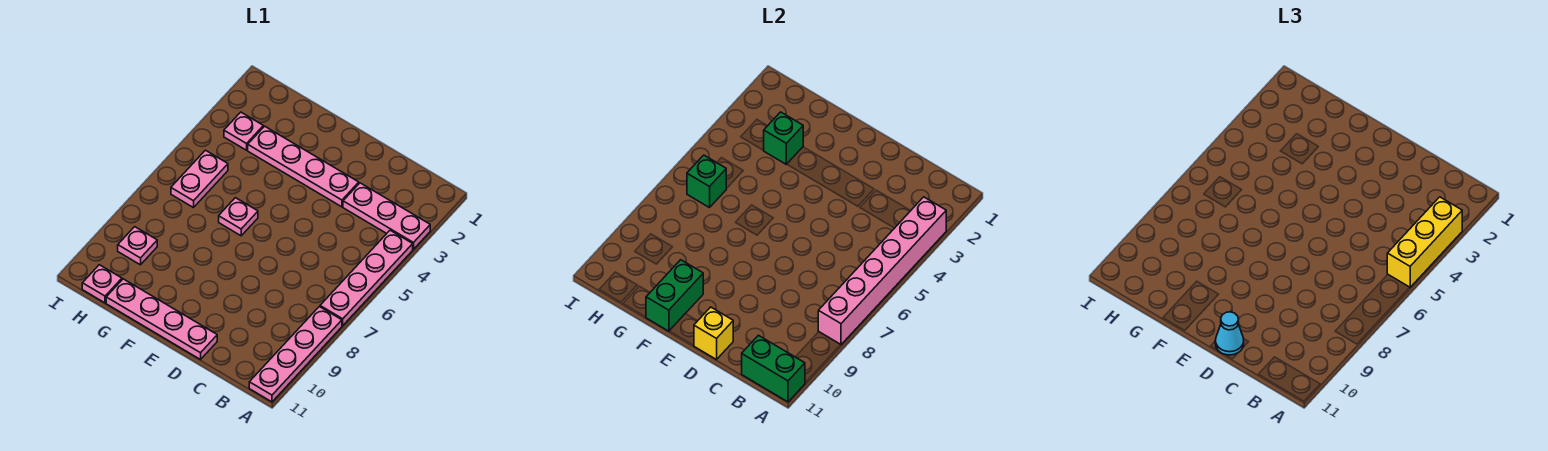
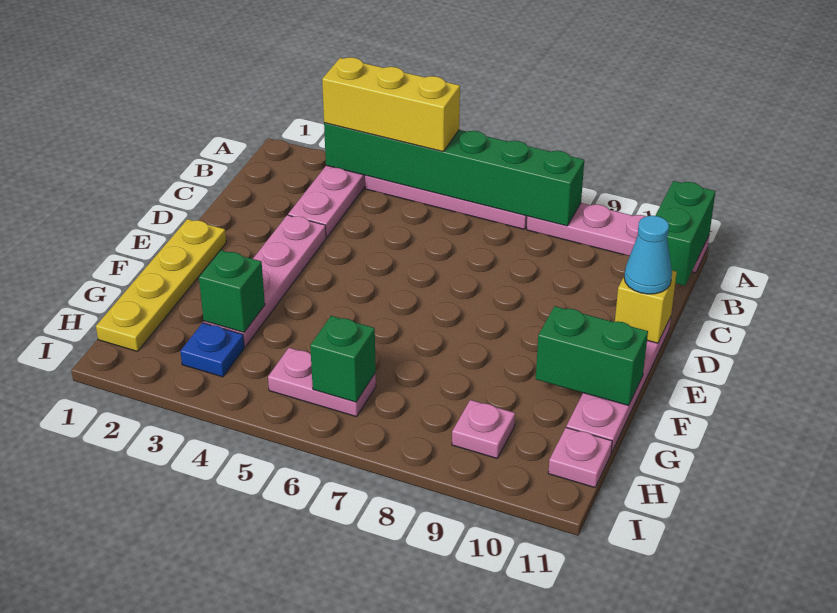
pink 1x6 brick [818,197,946,345] -> green 1x6 brick [324,123,584,226]
none -> yellow 1x4 plate [96,219,226,351]
pink 1x1 plate [219,198,258,236] -> none
pink 1x1 plate [224,112,263,150] -> blue 1x1 plate [180,323,244,377]

